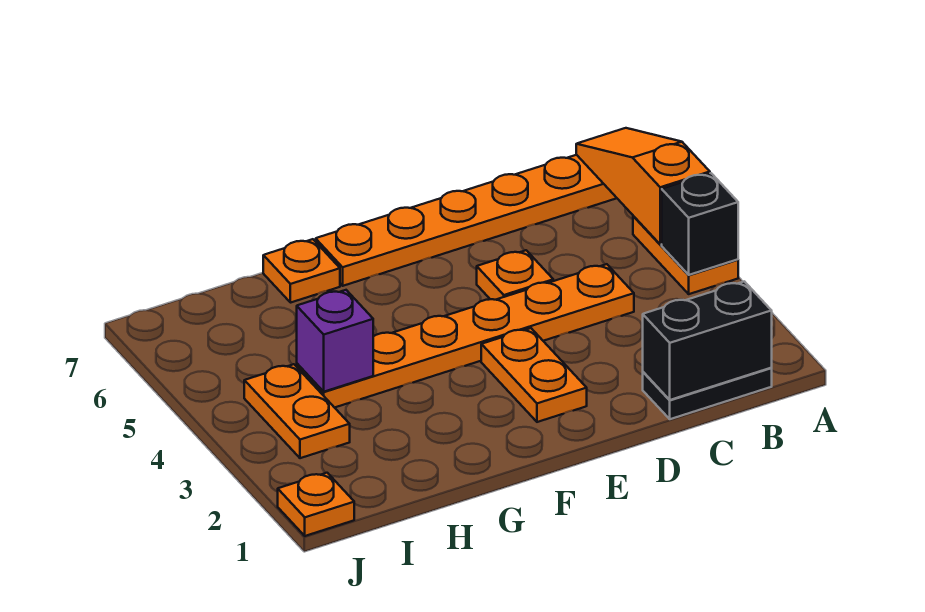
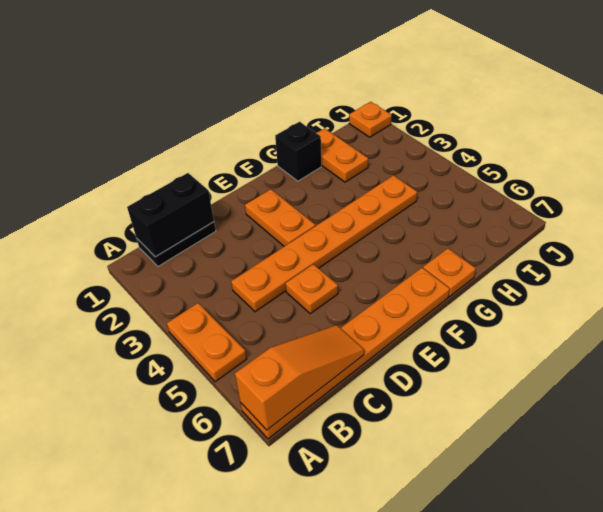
black 1x1 brick [662,173,738,275] -> black 1x1 brick moved to [275,122,321,181]
orange 1x3 slope [576,128,710,244] -> orange 1x3 slope turned to [235,325,364,430]
purple 1x1 brick [297,290,373,392] -> none
orange 1x2 plate [244,364,350,458] -> orange 1x2 plate moved to [317,129,368,182]

